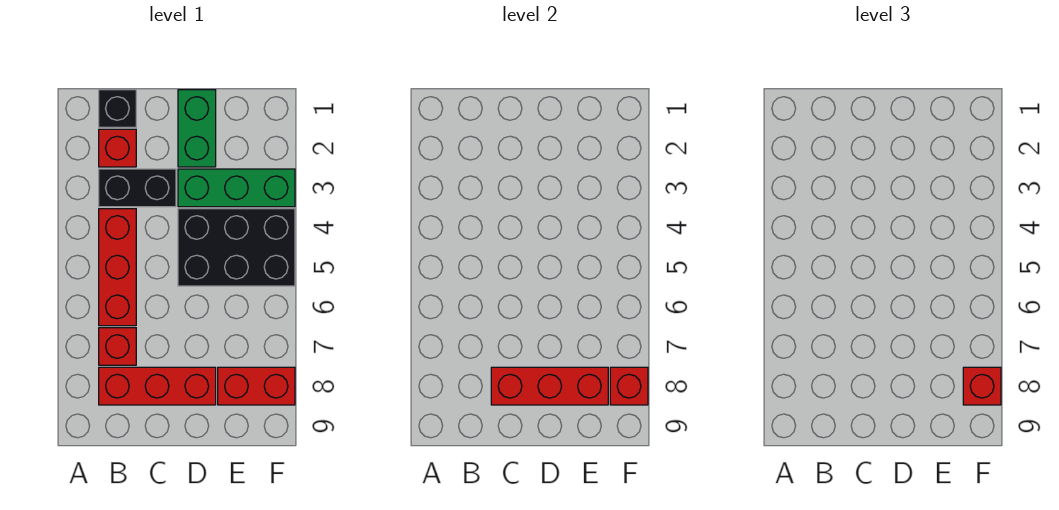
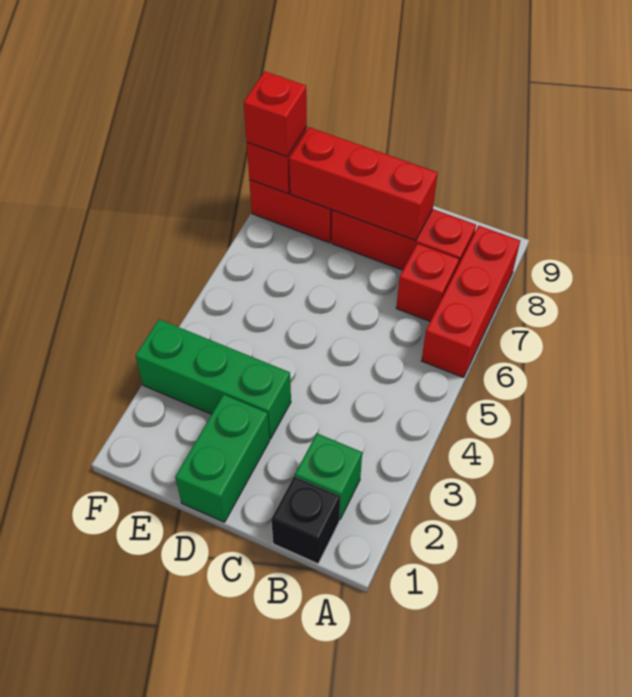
red 1x1 brick [99,129,136,167] -> green 1x1 brick [295,433,362,520]
black 1x2 brick [99,169,176,207] -> none
red 1x3 brick [99,209,136,326] -> red 1x3 brick moved to [421,226,520,378]
black 2x3 brick [178,209,295,286] -> none

